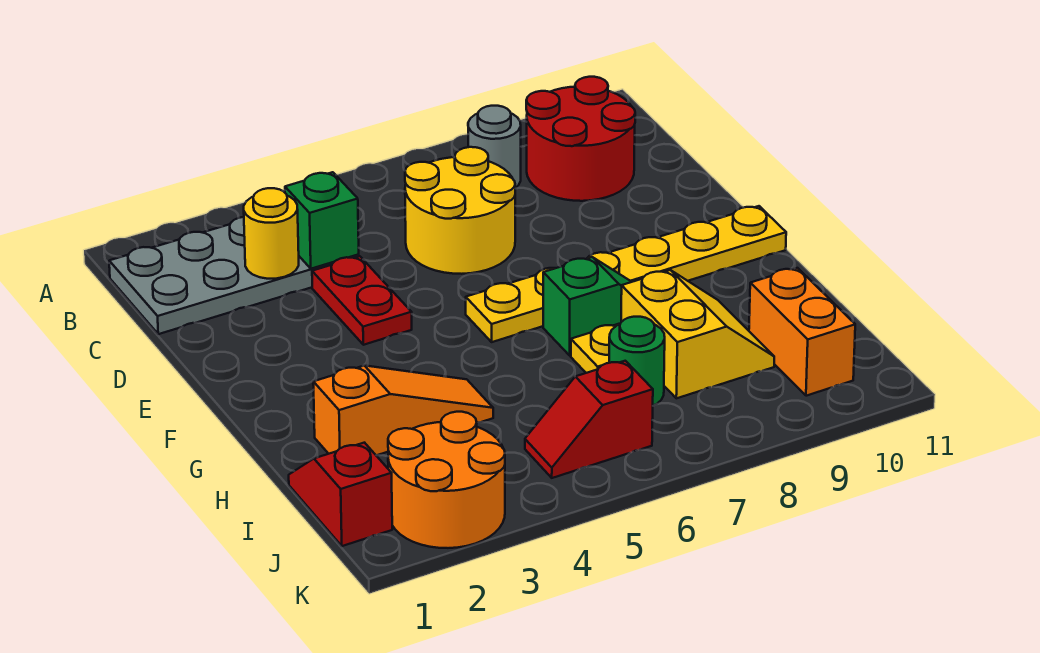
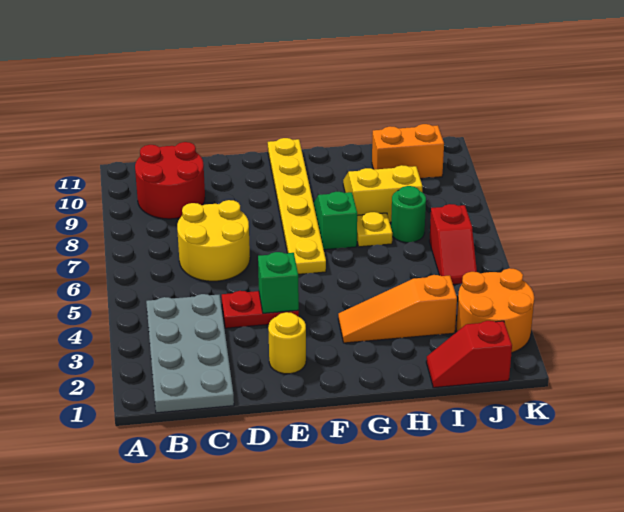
grey 1x1 round brick [468,106,521,188] -> none
yellow 1x1 round brick [244,188,299,279] -> yellow 1x1 round brick moved to [268,312,306,374]
green 1x1 brick [285,172,359,269] -> green 1x1 brick moved to [258,252,299,313]
orange 1x3 slope [313,366,493,455] -> orange 1x3 slope turned to [338,275,457,343]

